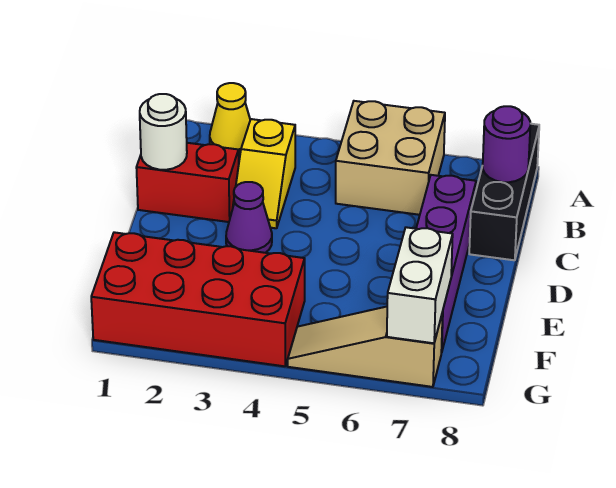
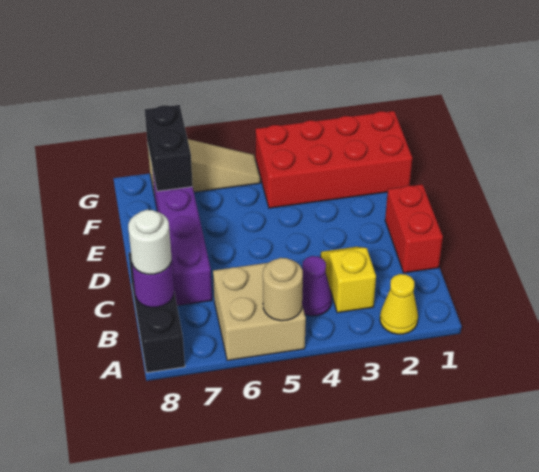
none -> tan 1x1 round brick [263,258,303,321]
red 1x2 brick [136,143,239,222] -> red 1x2 brick turned to [385,184,443,273]
white 1x1 round brick [140,94,187,170] -> white 1x1 round brick moved to [128,210,171,274]
purple 1x1 cone [226,182,272,253] -> purple 1x1 cone moved to [302,256,332,316]
white 1x2 brick [387,227,453,343] -> black 1x2 brick [145,105,193,191]

